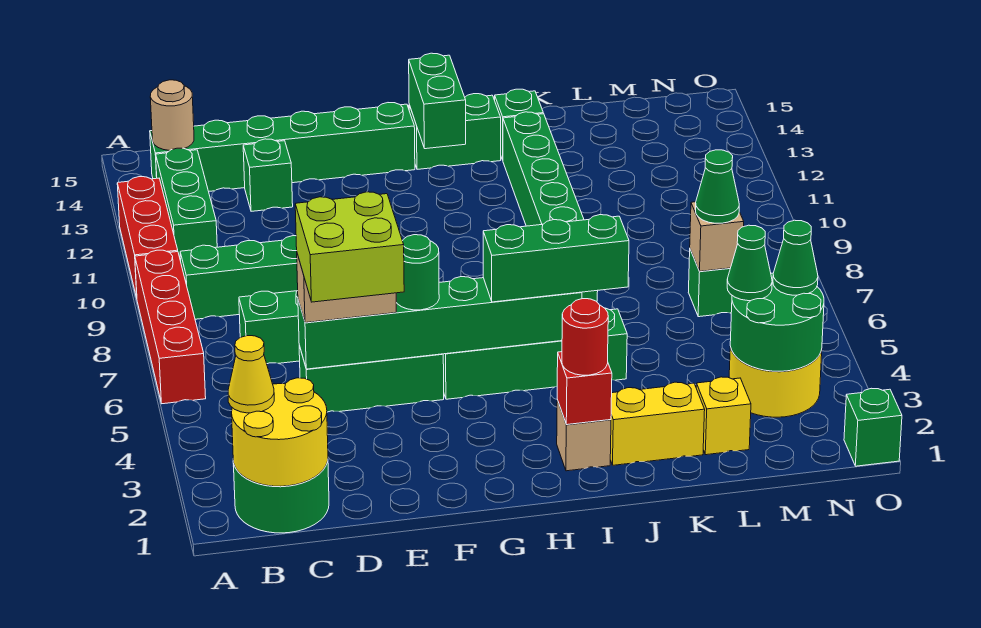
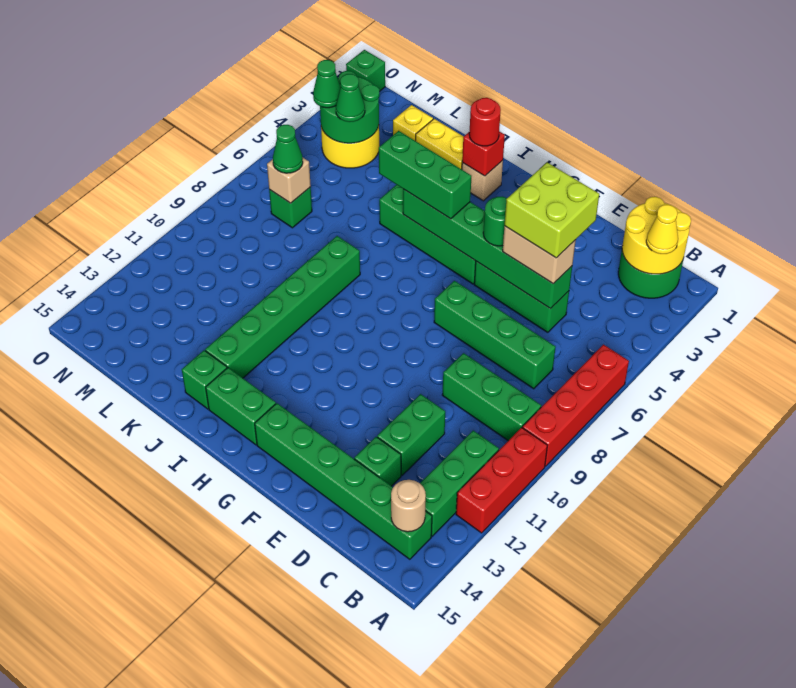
green 1x2 brick [409,53,466,149] -> green 1x2 brick moved to [377,394,445,475]

